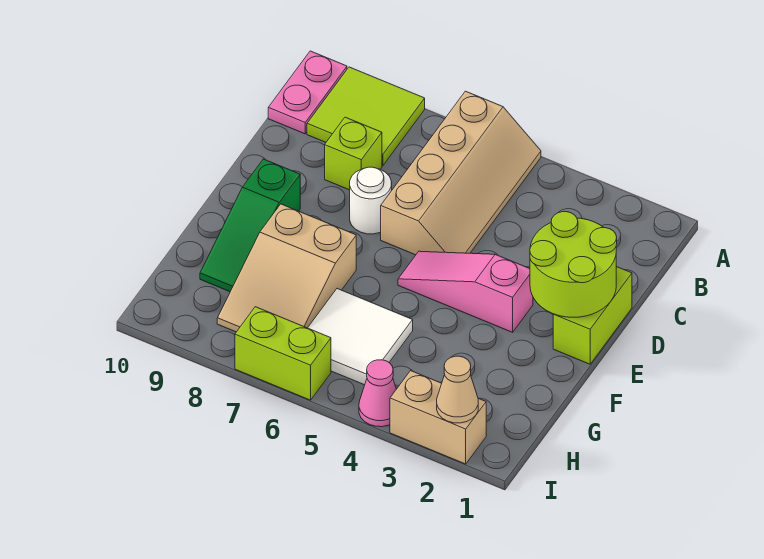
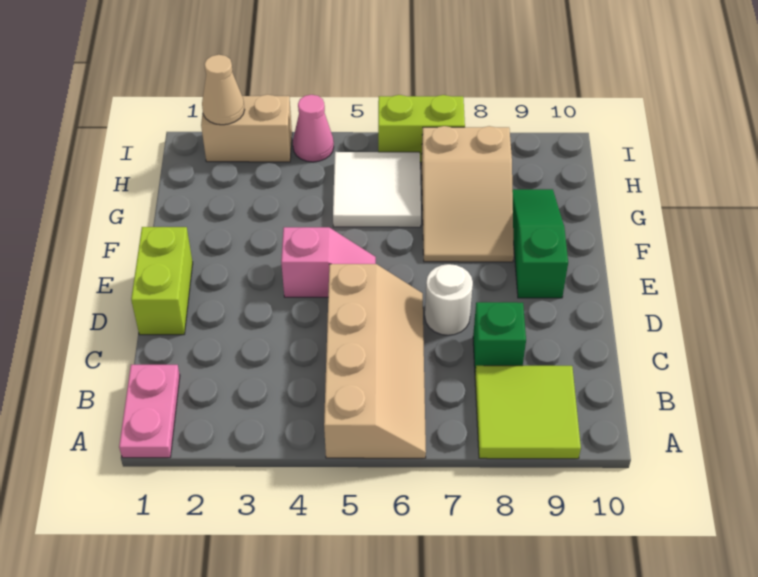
tan 2x4 slope [381,91,541,255] -> tan 2x4 slope turned to [324,264,426,458]
pink 1x2 plate [268,51,347,134] -> pink 1x2 plate moved to [119,365,180,458]
lime 1x1 brick [325,117,382,190] -> green 1x1 brick [473,302,526,371]
lime 2x2 round brick [530,212,617,317] -> none
pink 1x3 slope [398,251,533,332] -> pink 1x2 slope [281,227,376,297]
tan 2x3 slope [217,204,356,332] -> tan 2x3 slope turned to [421,126,514,262]

